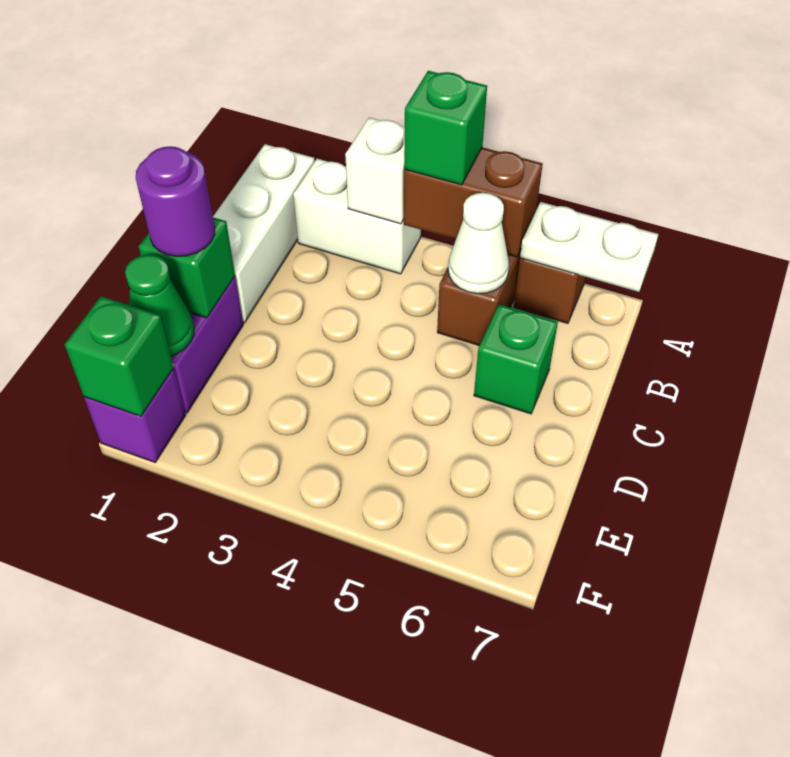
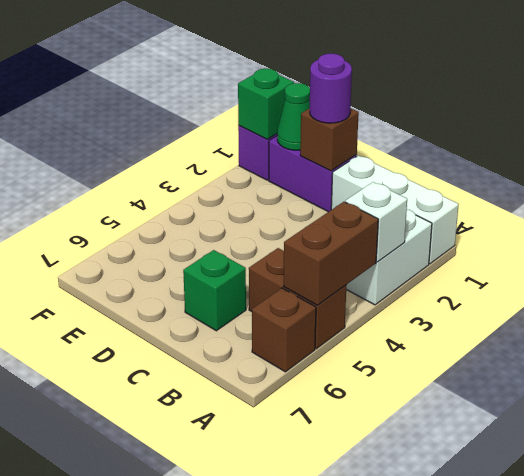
green 1x1 brick [404,71,487,185] -> none
white 1x2 plate [520,202,658,292] -> none
white 1x1 cone [448,193,509,294] -> none
green 1x1 brick [139,217,235,318] -> brown 1x1 brick [300,108,359,171]

